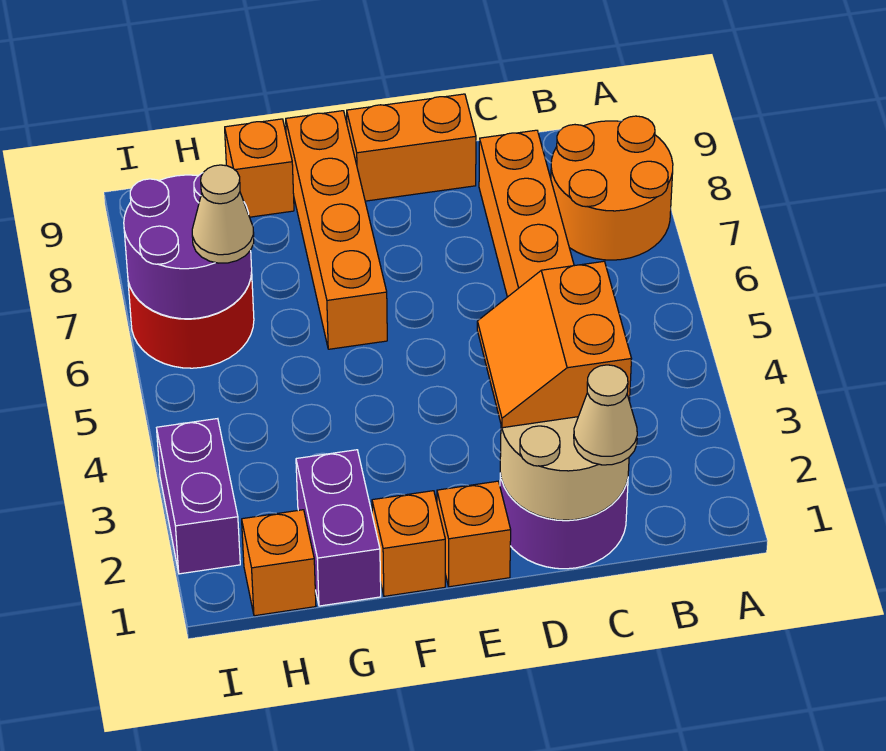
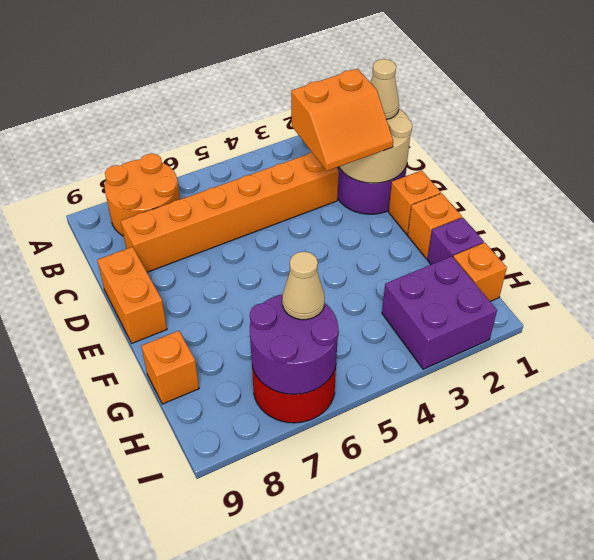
orange 1x4 brick [286,111,387,349] -> none
purple 1x2 brick [296,450,381,606] -> purple 1x1 brick [427,217,484,264]
purple 1x2 brick [157,419,240,574] -> purple 2x2 brick [382,256,497,369]

